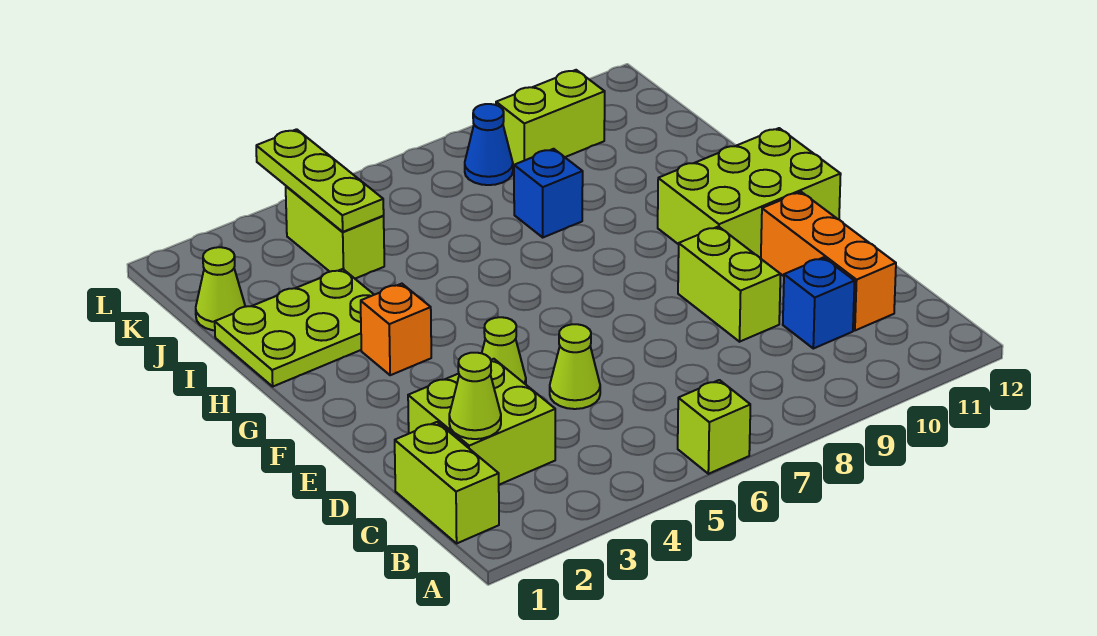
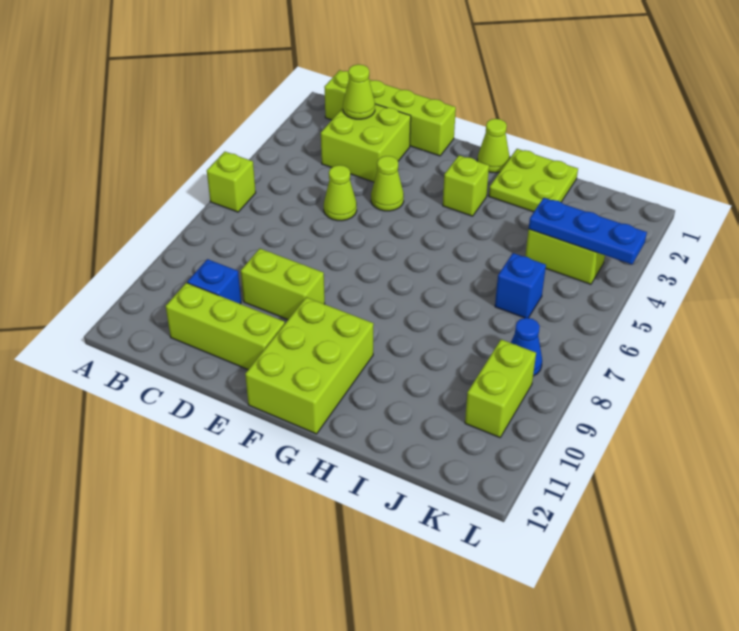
lime 1x2 brick [395,422,499,543] -> lime 1x4 brick [324,70,456,156]
orange 1x3 brick [761,192,896,330] -> lime 1x3 brick [166,283,285,369]
orange 1x1 brick [361,284,431,375] -> lime 1x1 brick [443,155,489,216]
lime 2x3 plate [215,269,374,386] -> lime 2x2 plate [489,149,578,212]
blue 1x1 brick [514,149,583,237] -> blue 1x1 brick moved to [495,253,546,318]
lime 1x1 cone [196,247,245,330] -> lime 1x1 cone moved to [477,119,510,173]
lime 1x3 plate [256,129,384,232] -> blue 1x3 plate [529,198,647,264]

